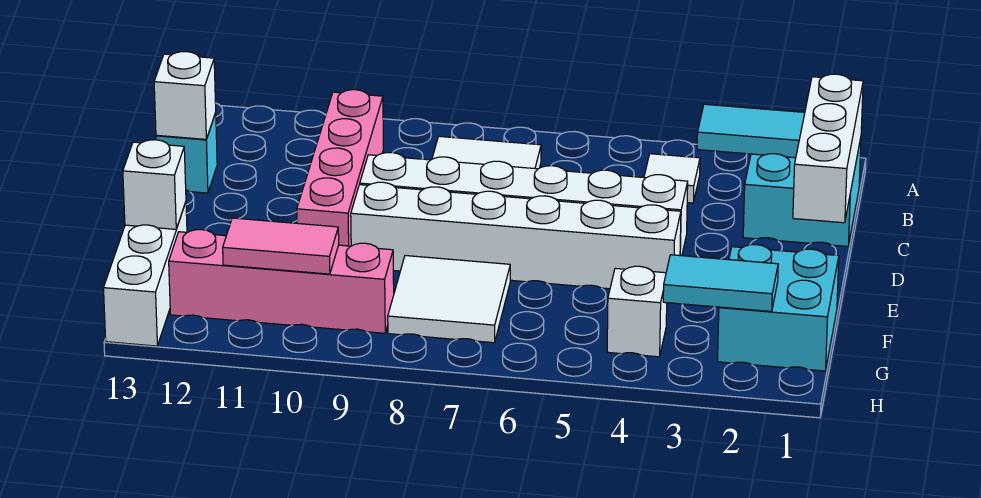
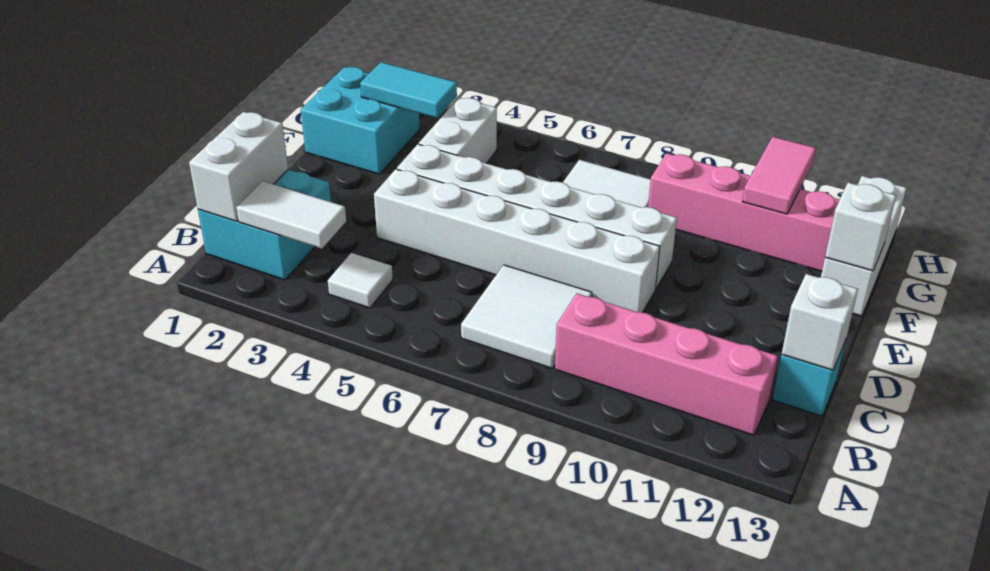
white 1x3 brick [793,74,863,223] -> white 1x2 brick [189,112,288,221]
cyan 1x2 tile [697,104,805,158] -> white 1x2 tile [236,181,346,249]
pink 1x4 brick [297,90,383,246] -> pink 1x4 brick turned to [555,294,778,435]
white 1x1 brick [607,266,667,357] -> white 1x2 brick [419,98,497,163]
pink 1x2 tile [223,218,339,274] -> pink 1x2 tile turned to [742,137,816,214]

